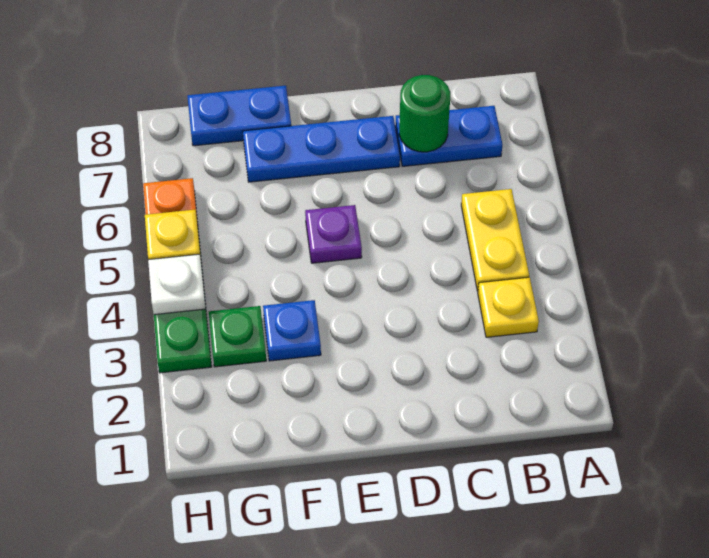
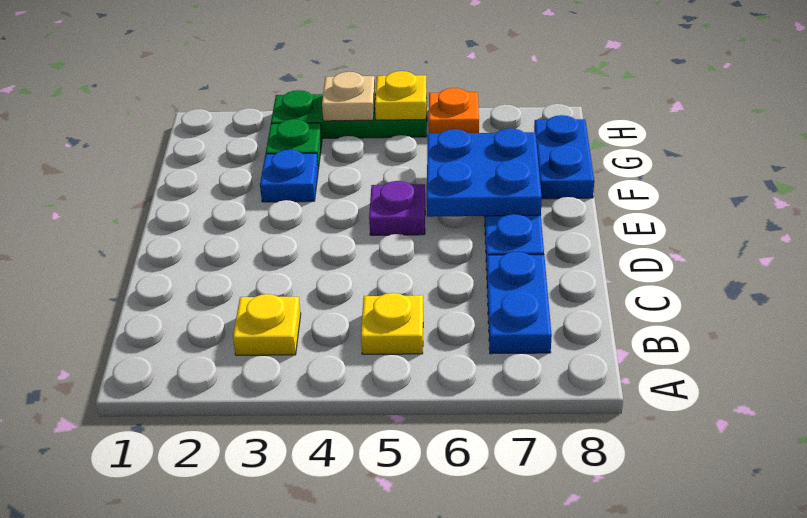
yellow 1x2 plate [461,189,529,291] -> yellow 1x1 plate [361,293,423,354]
green 1x1 round brick [399,75,450,152] -> none
none -> blue 2x2 plate [427,128,542,217]
white 1x1 plate [148,254,206,315] -> tan 1x1 plate [322,72,375,121]

